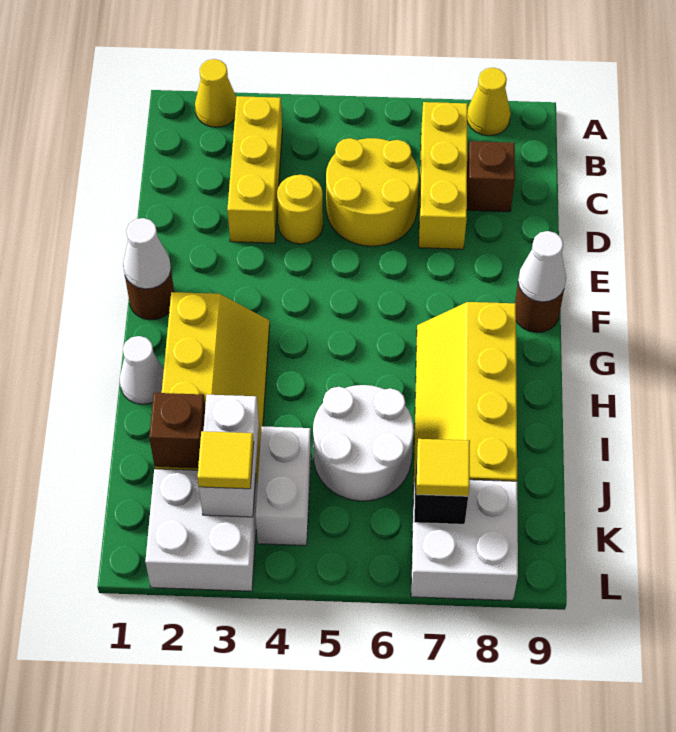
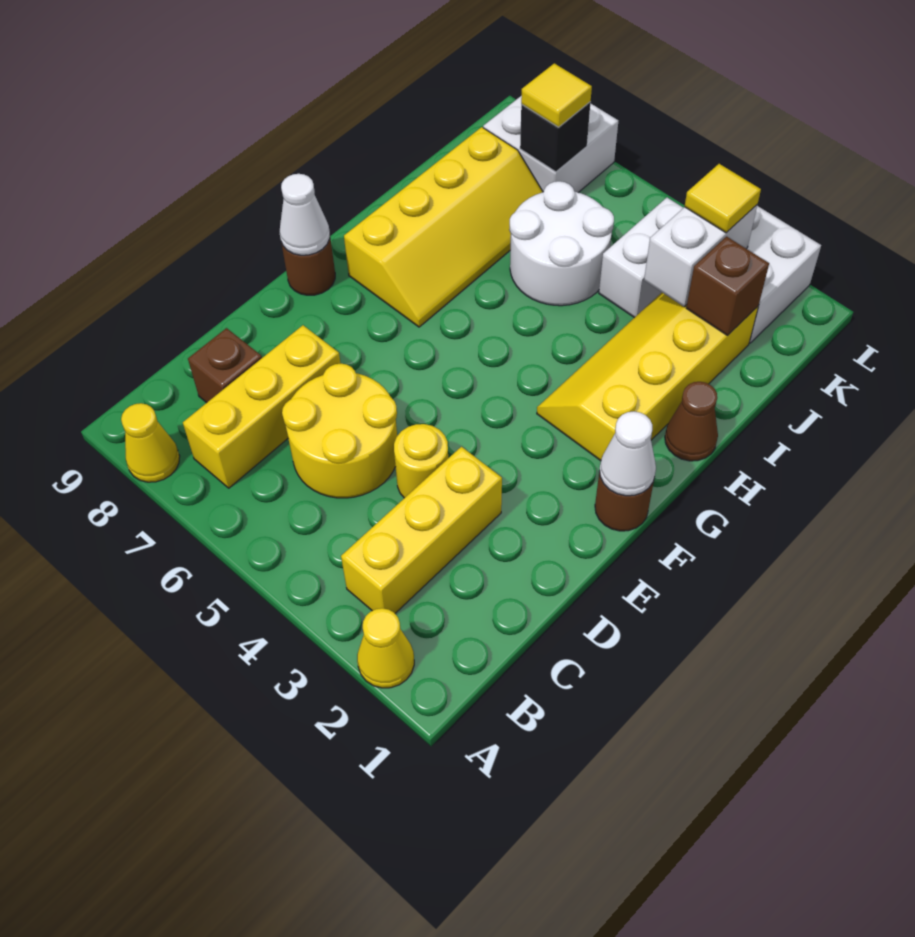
white 1x1 cone [120,336,164,404] -> brown 1x1 cone [665,382,718,461]

